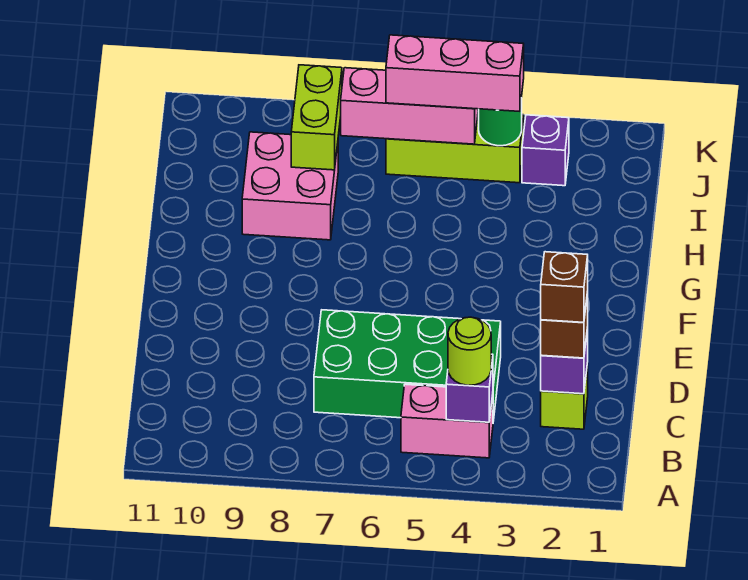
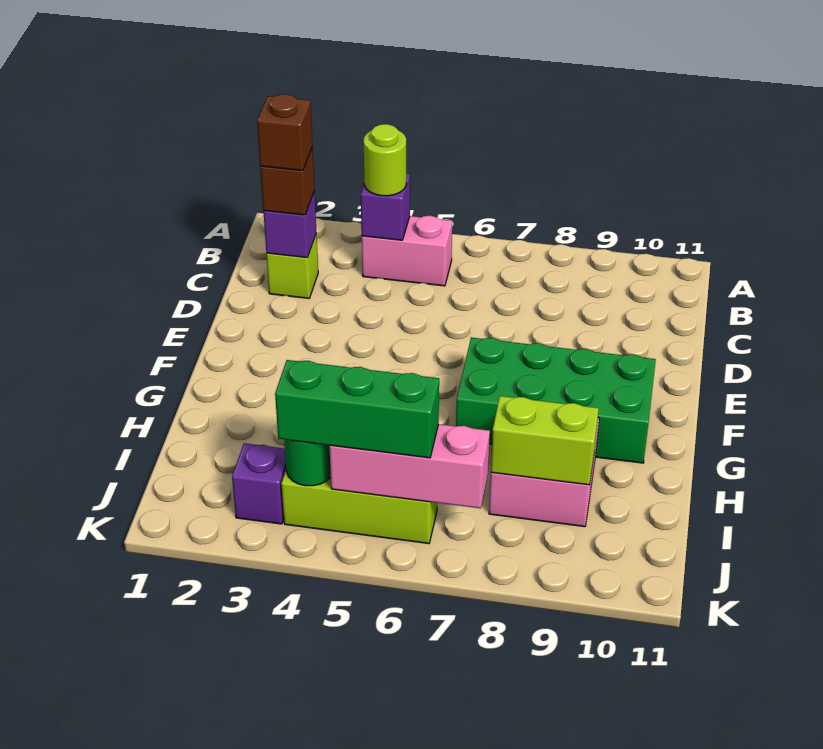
green 2x4 brick [314,310,501,421] -> green 2x4 brick moved to [456,337,656,463]
lime 1x2 brick [291,65,342,170] -> lime 1x2 brick turned to [491,396,599,485]
pink 1x3 brick [386,35,524,111] -> green 1x3 brick [275,360,439,458]

